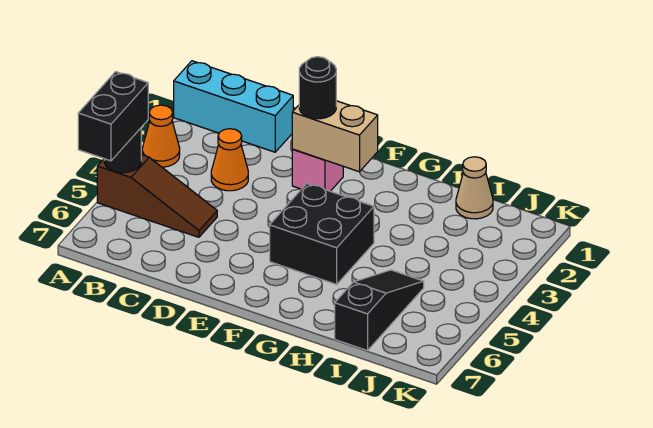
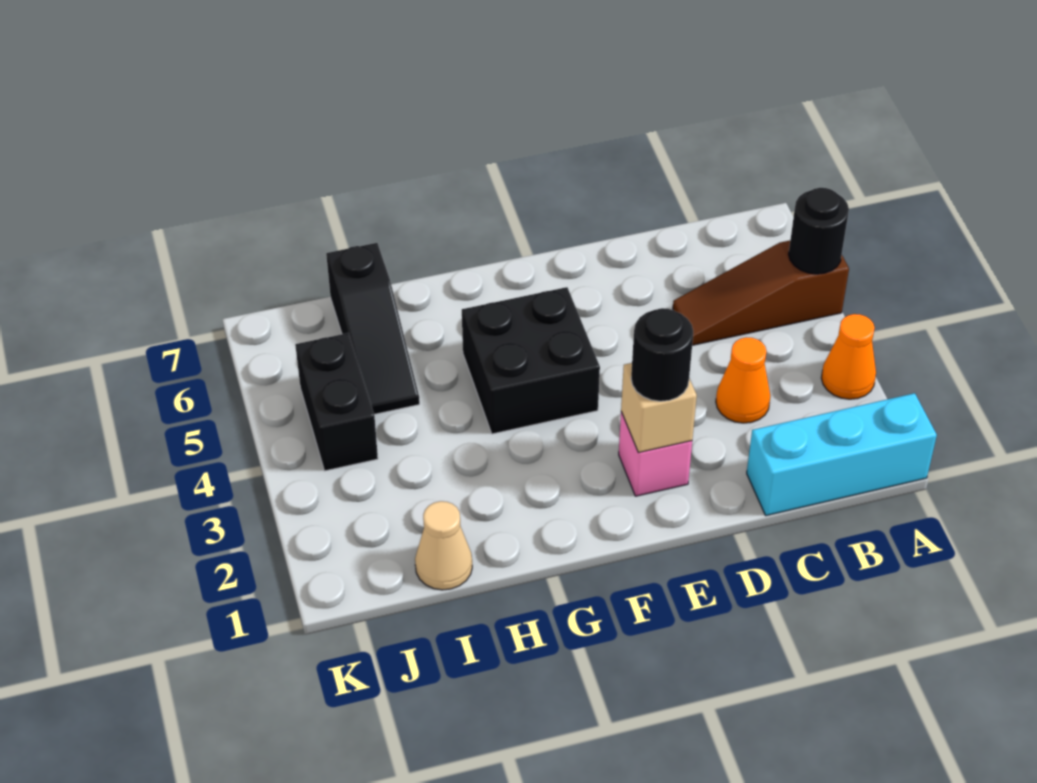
black 1x2 brick [78,72,148,161] -> black 1x2 brick moved to [295,333,378,471]
tan 1x2 brick [292,101,378,172] -> tan 1x1 brick [621,363,697,453]

